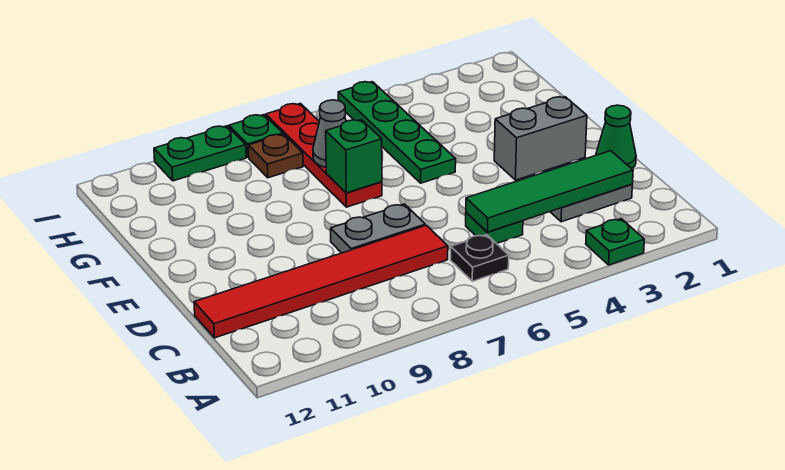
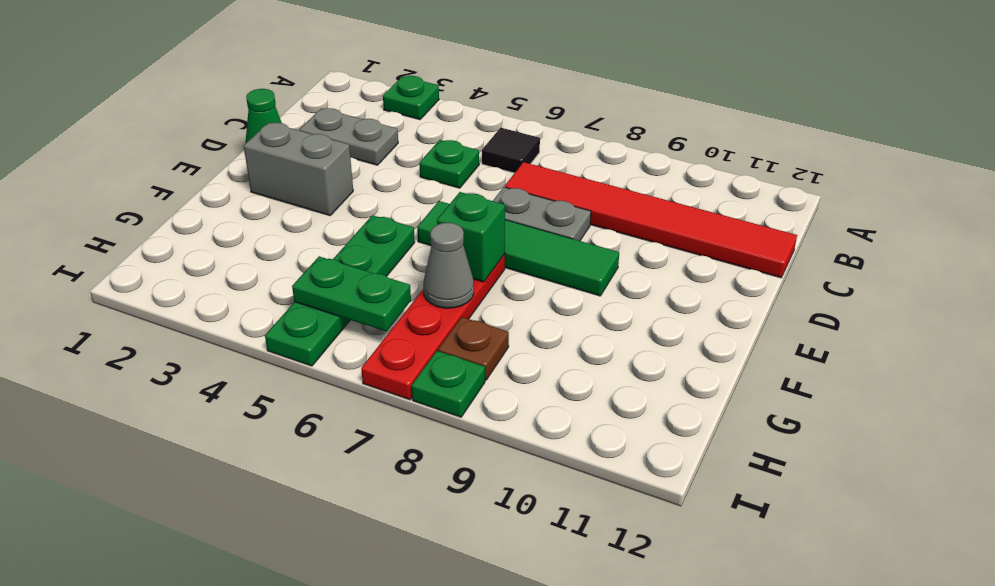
black 1x1 plate [451,234,509,281] -> black 1x1 tile [482,128,540,173]
green 1x4 tile [466,151,633,232] -> green 1x4 tile moved to [417,201,619,296]
green 1x2 plate [154,126,246,181] -> green 1x2 plate moved to [292,256,411,331]

